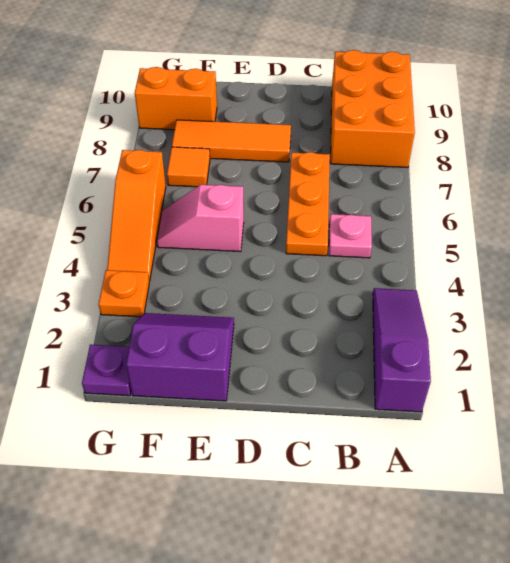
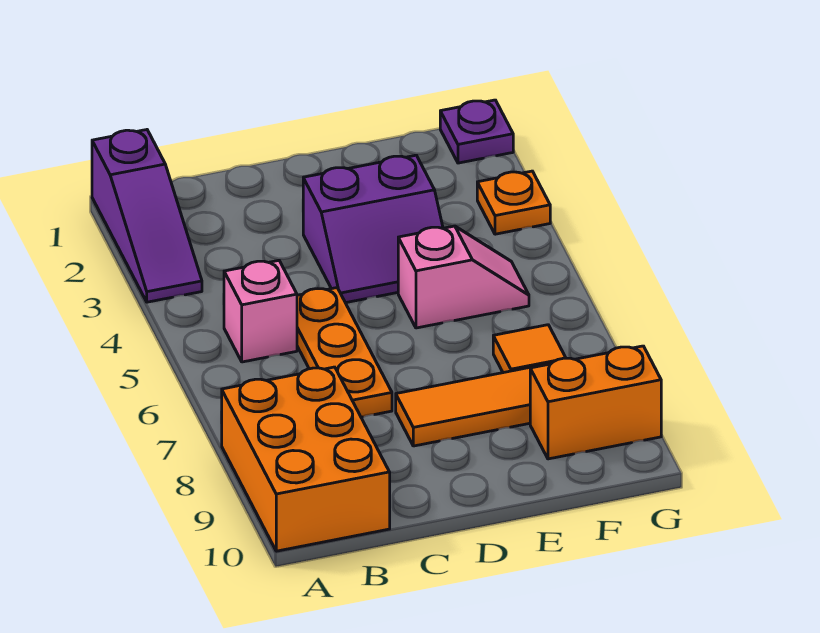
pink 1x1 plate [329,214,372,258] -> pink 1x1 brick [224,260,297,362]
purple 2x2 slope [126,313,234,401] -> purple 2x2 slope moved to [303,155,443,303]
orange 1x3 slope [107,150,166,281] -> none

